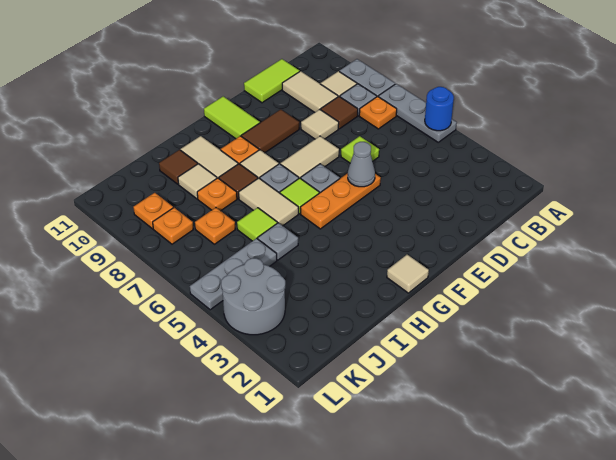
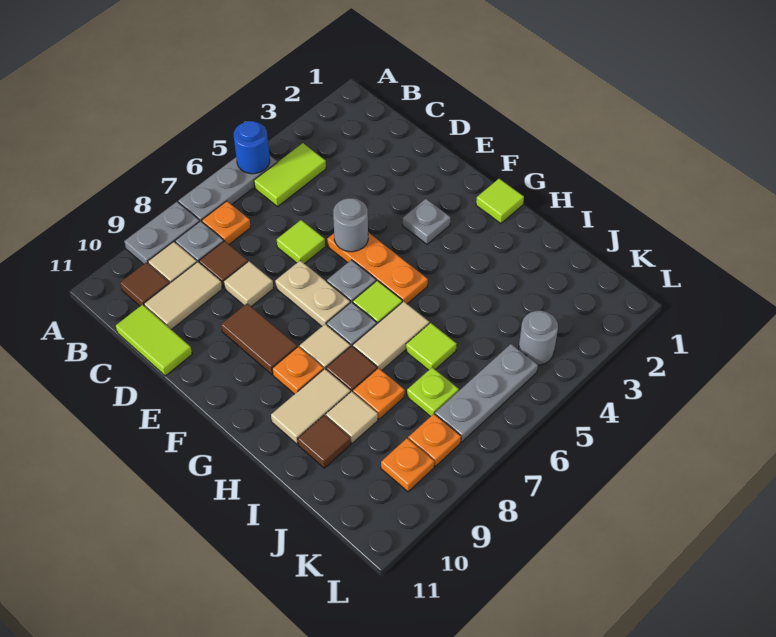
none -> brown 1x1 tile [120,262,170,306]
grey 1x1 cone [348,142,375,187] -> grey 1x1 round brick [333,198,368,252]
tan 1x2 tile [281,136,339,178] -> tan 1x2 plate [275,261,350,326]
lime 1x2 tile [204,96,260,139] -> lime 1x2 tile moved to [254,143,326,207]
tan 1x1 tile [387,255,429,293] -> lime 1x1 tile [476,179,524,224]
grey 1x1 plate [258,223,298,260] -> grey 1x1 plate moved to [403,199,450,244]
grey 1x3 plate [190,238,277,310] -> grey 1x3 plate turned to [435,344,538,442]
orange 1x1 plate [195,208,235,244] -> lime 1x1 plate [407,367,459,417]
grey 2x2 round brick [221,258,285,335] -> grey 1x1 round brick [519,311,558,365]

